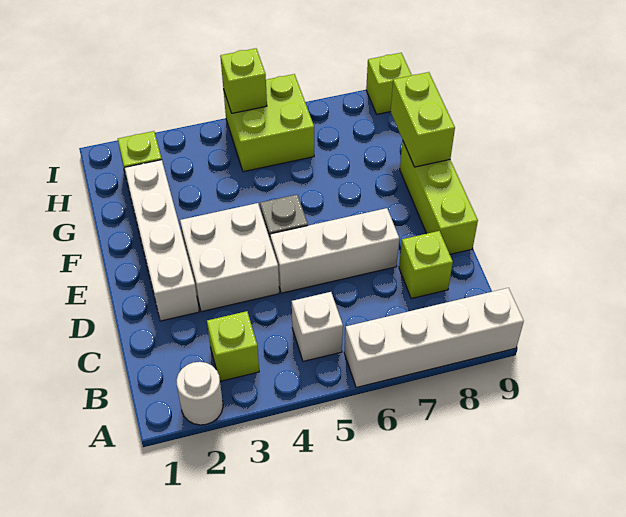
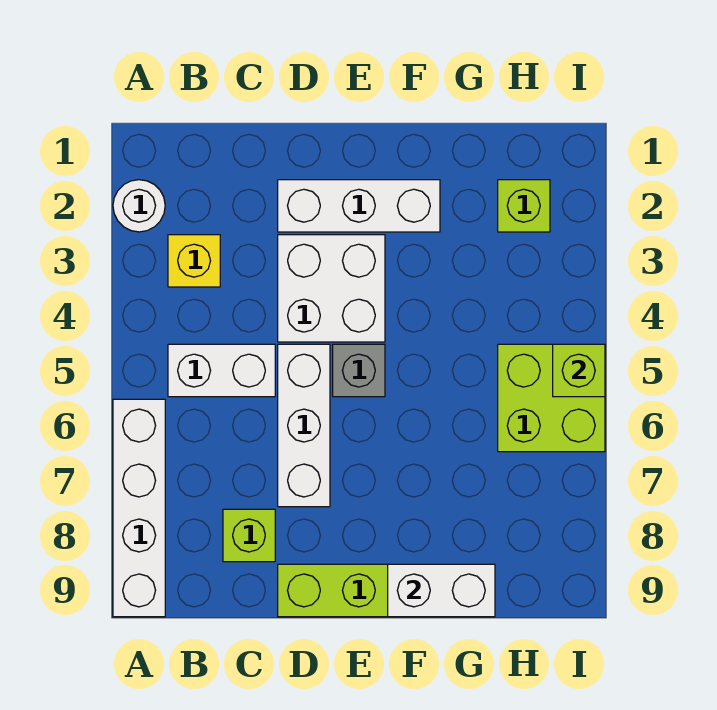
lime 1x1 brick [207,311,259,381] -> yellow 1x1 brick [168,235,220,287]
white 1x1 brick [292,292,343,361] -> white 1x2 brick [168,344,275,397]
white 1x4 brick [125,160,199,321] -> white 1x3 brick [278,180,440,232]
lime 1x2 brick [391,72,455,167] -> white 1x2 brick [388,564,495,617]
lime 1x1 brick [366,53,412,114] -> none

